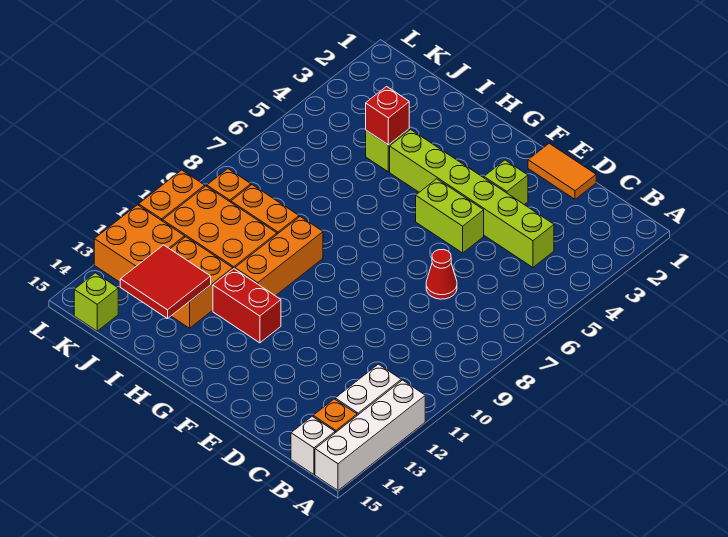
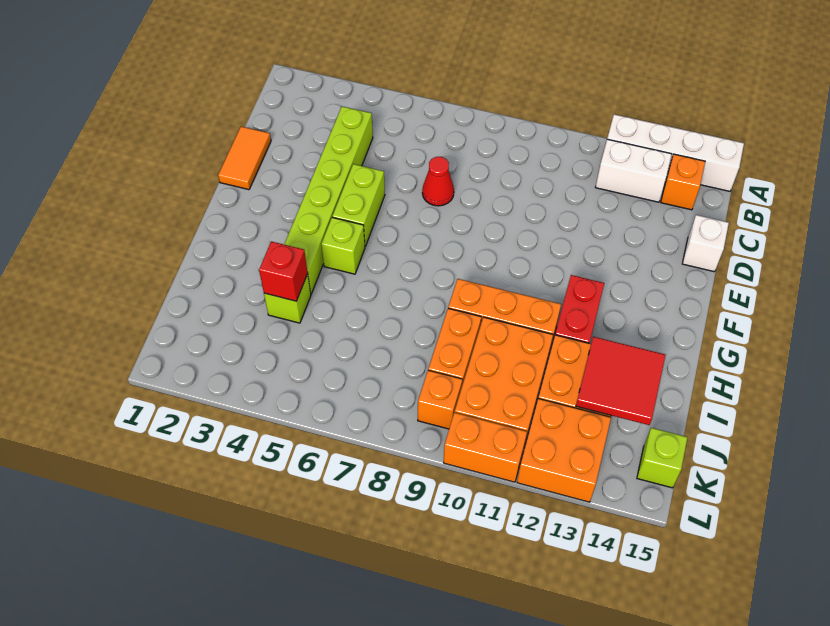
white 1x1 brick [291,416,335,474] -> white 1x1 brick moved to [682,215,729,272]
lime 1x1 brick [484,160,528,205] -> lime 1x1 brick moved to [321,217,365,274]

